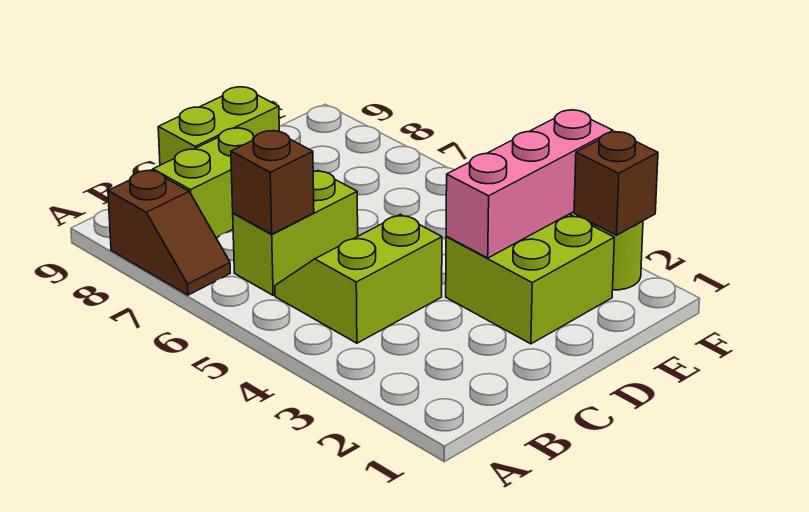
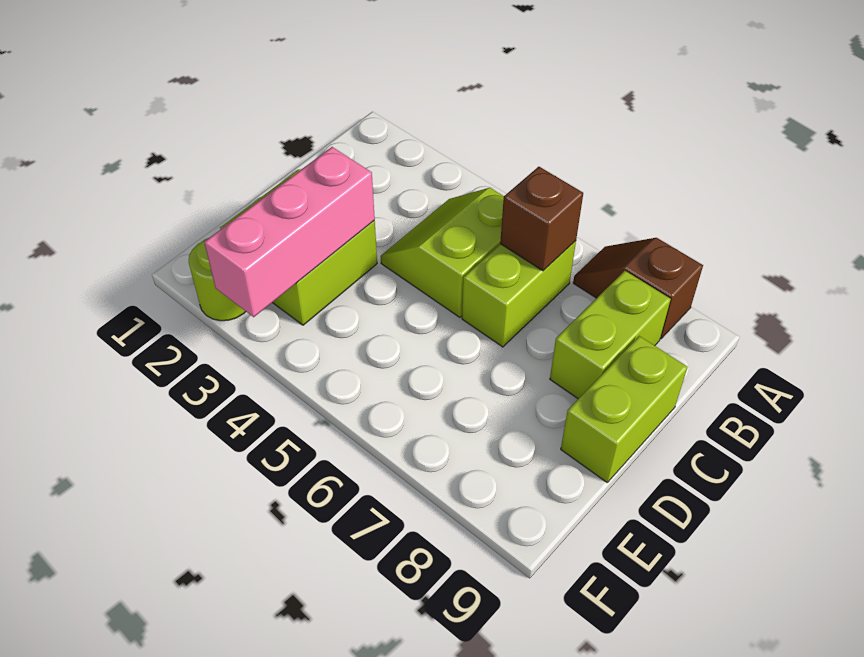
lime 2x2 slope [275,214,442,343] -> lime 2x2 slope turned to [381,188,504,317]
brown 1x1 brick [574,132,658,235] -> none

